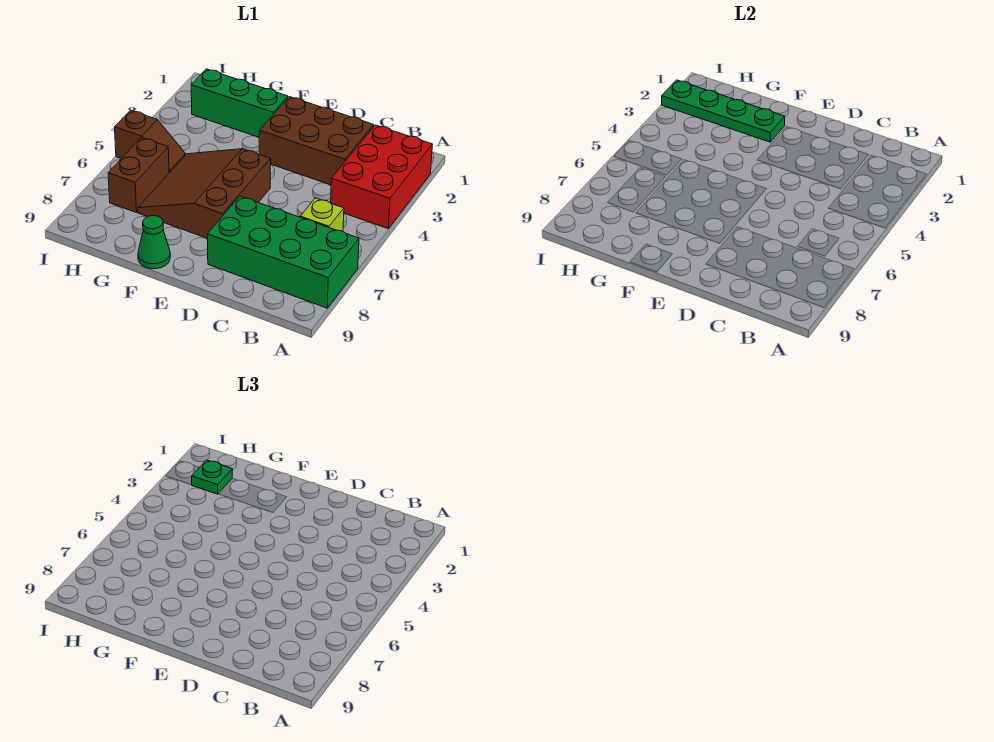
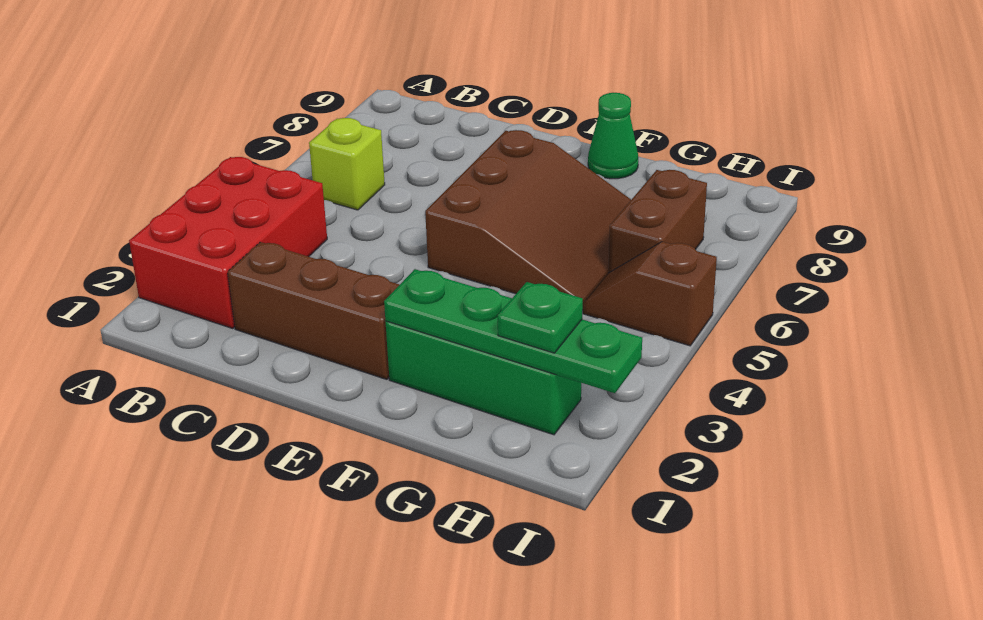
green 2x4 brick [207,196,359,308] -> none
brown 2x3 brick [259,97,374,185] -> brown 1x3 brick [228,242,400,379]

